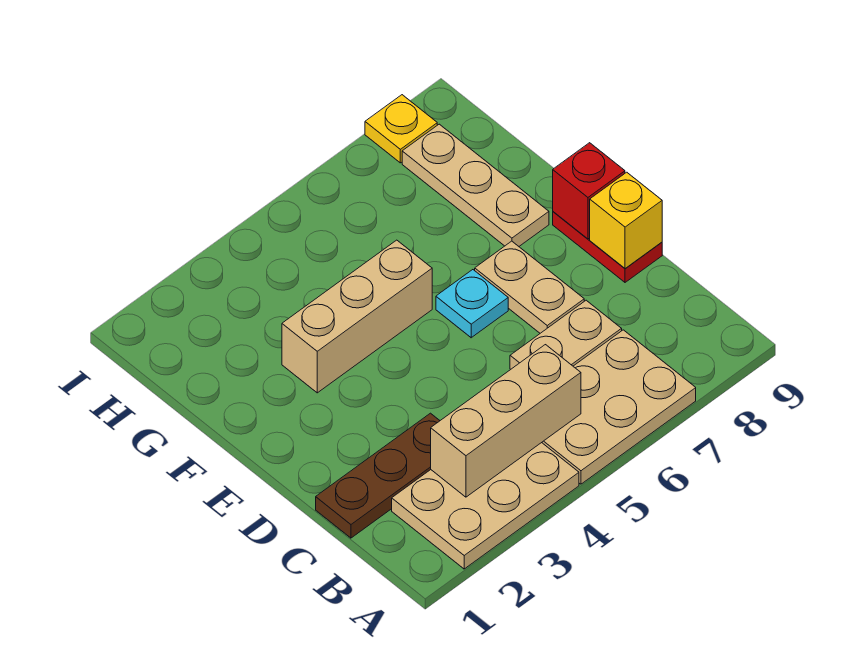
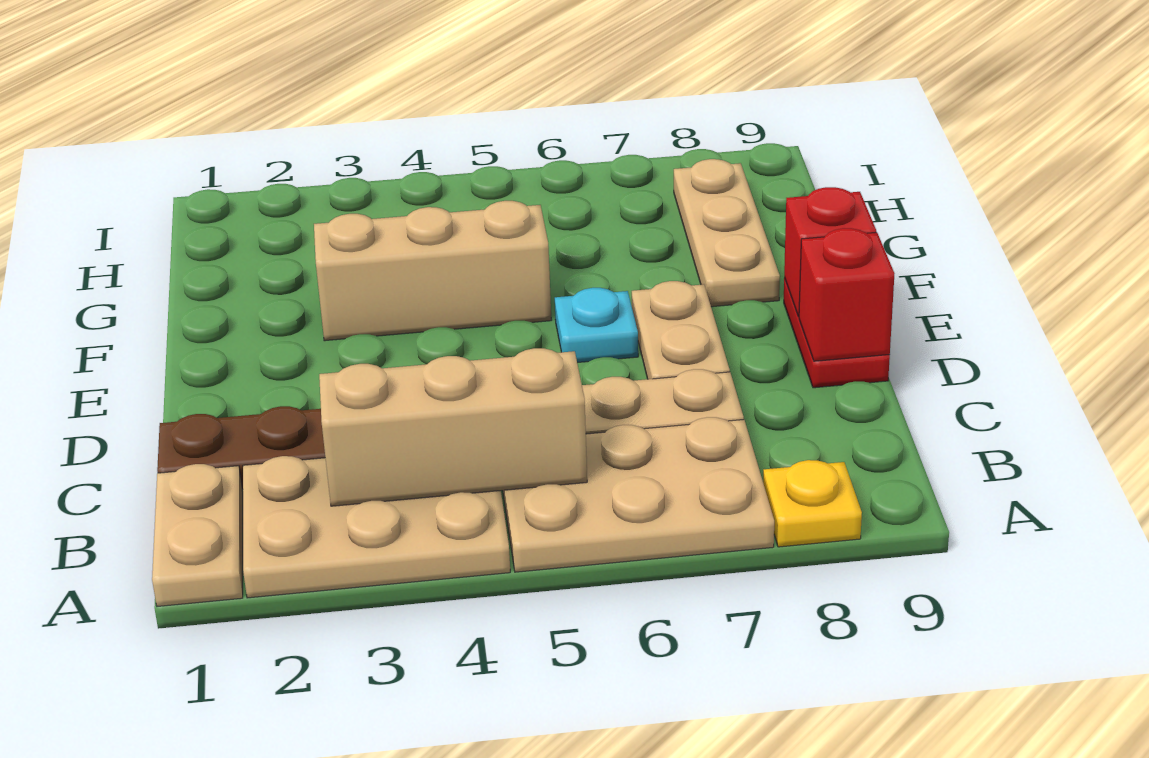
none -> tan 1x2 plate [152,464,243,606]
yellow 1x1 brick [590,172,662,268] -> red 1x1 brick [799,228,895,361]
yellow 1x1 plate [365,95,437,163] -> yellow 1x1 plate moved to [763,460,862,547]

